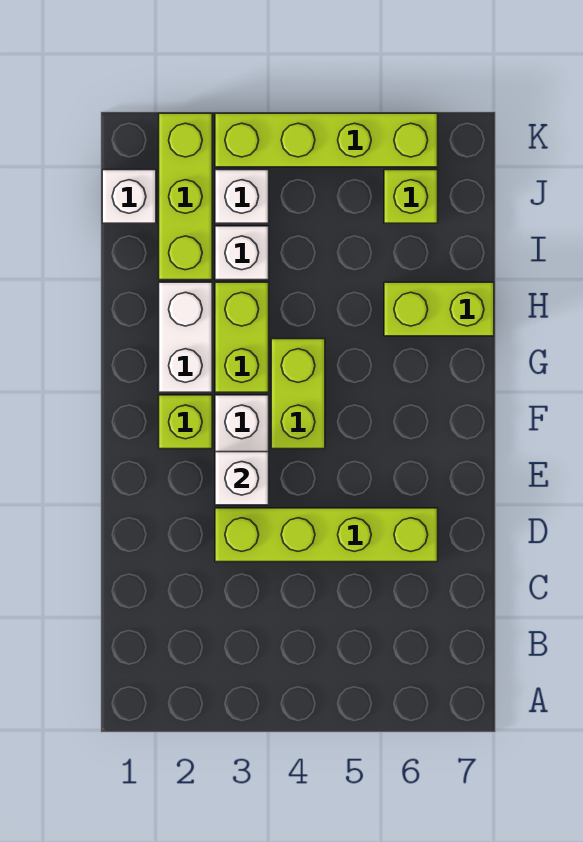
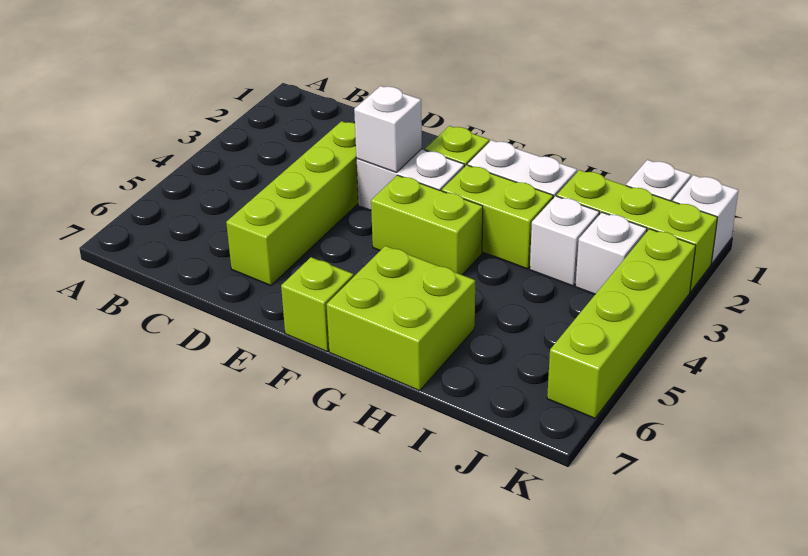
lime 1x2 brick [384,282,494,336] -> lime 2x2 brick [327,246,475,391]
lime 1x1 brick [384,170,438,223] -> lime 1x1 brick moved to [281,257,354,351]
none -> white 1x1 brick [673,175,738,264]

